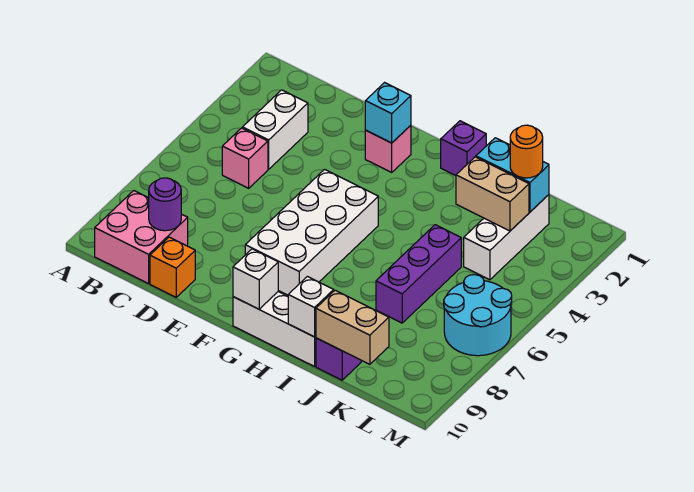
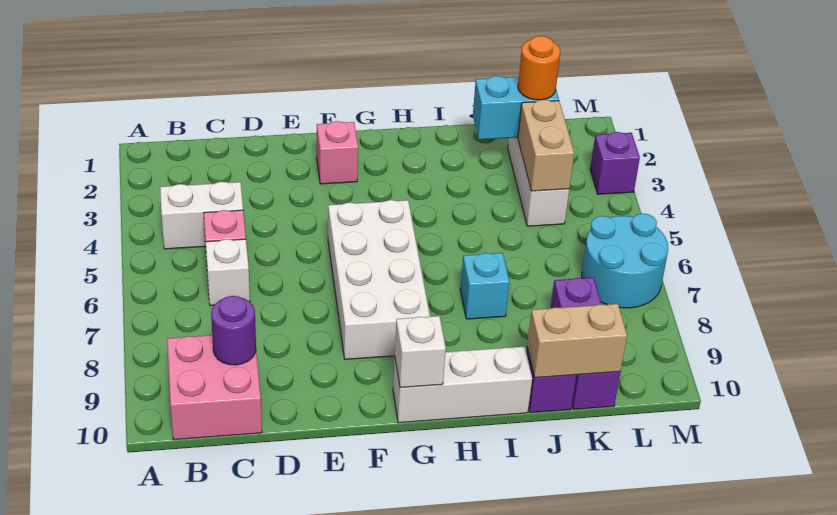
white 1x2 brick [242,90,308,169] -> white 1x2 brick turned to [160,182,243,249]
orange 1x1 brick [150,237,195,297] -> none
cyan 1x1 brick [365,83,411,143] -> cyan 1x1 brick moved to [460,253,510,319]
purple 1x1 brick [441,121,486,176] -> purple 1x1 brick moved to [590,132,640,194]
white 1x1 brick [288,276,334,337] -> white 1x1 brick moved to [206,239,250,306]
tan 1x2 brick [456,157,529,231] -> tan 1x2 brick turned to [518,100,574,191]
purple 1x3 brick [376,225,461,323] -> purple 1x3 brick moved to [551,277,621,409]

